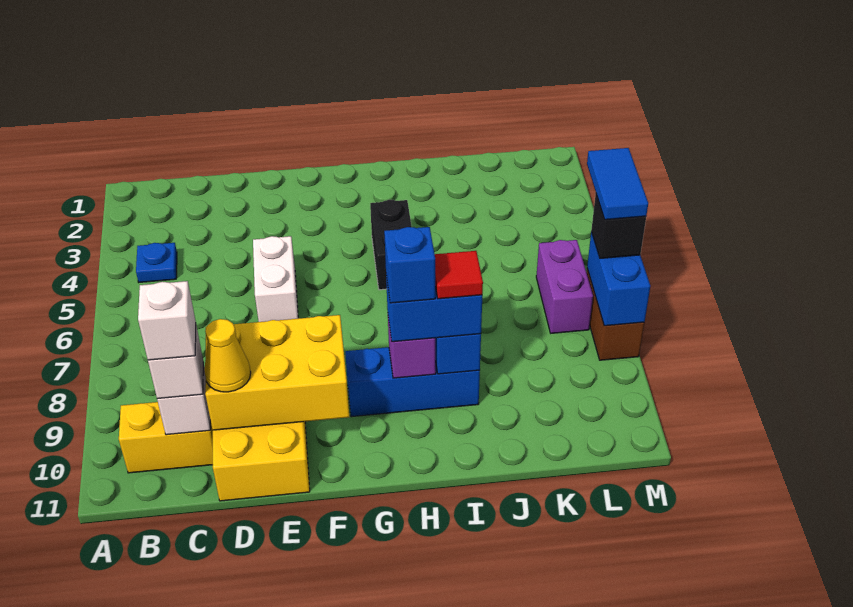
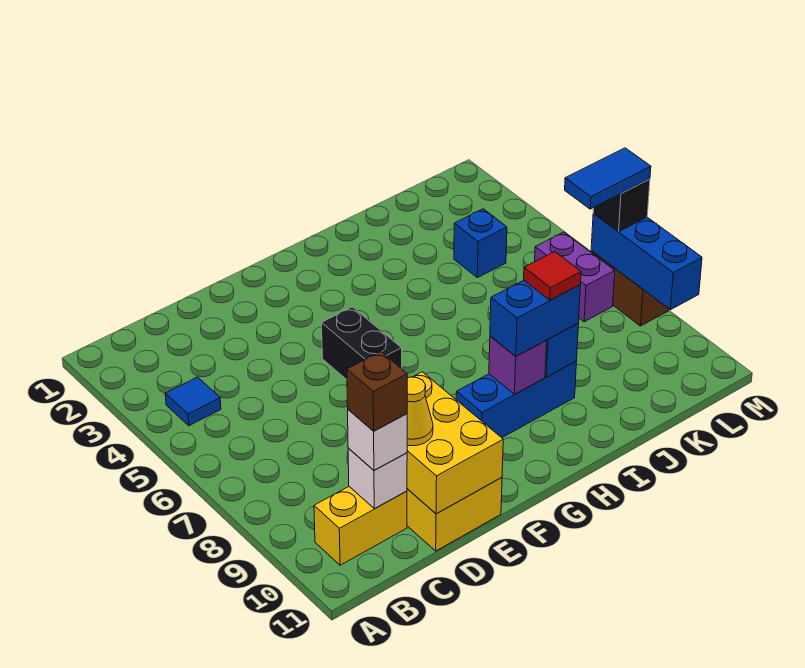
blue 1x1 plate [136,243,177,282] -> blue 1x1 tile [165,377,221,426]
white 1x1 brick [138,281,196,360] -> brown 1x1 brick [347,352,407,431]
yellow 2x3 brick [205,315,349,430] -> yellow 2x3 brick turned to [407,372,503,514]
white 1x2 brick [253,236,298,322] -> none
black 1x2 brick [370,200,412,290] -> black 1x2 brick moved to [322,307,402,380]
blue 1x1 brick [384,227,435,303] -> blue 1x1 brick moved to [454,209,507,278]
blue 1x2 tile [587,148,648,220] -> blue 1x2 tile turned to [565,148,651,209]
blue 1x2 brick [587,232,650,326] -> blue 1x3 brick [591,213,702,310]

